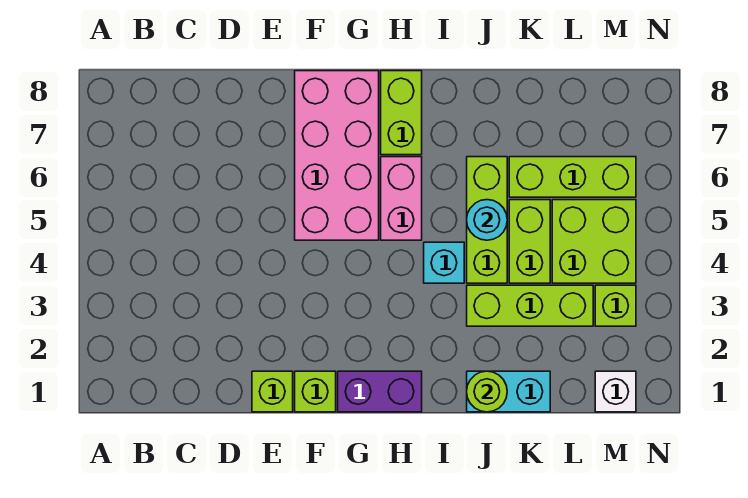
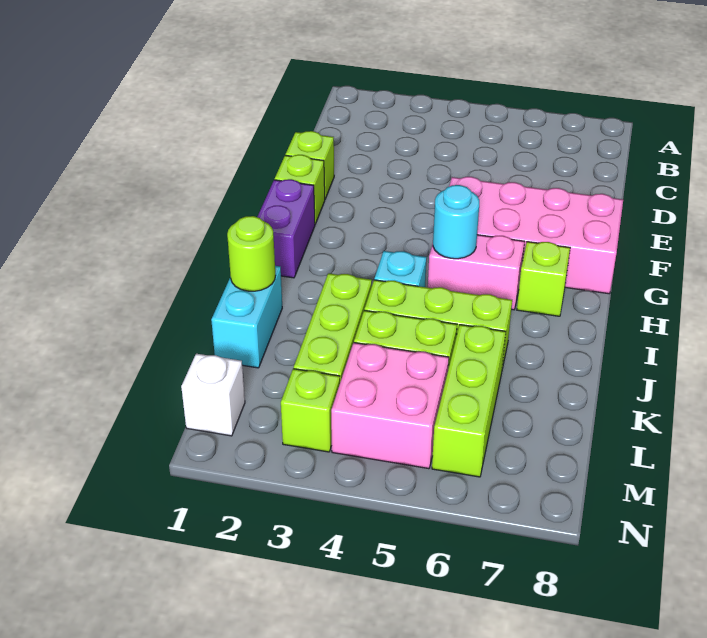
lime 1x2 brick [381,71,422,155] -> lime 1x1 brick [517,242,570,316]
cyan 1x1 round brick [467,200,507,240] -> cyan 1x1 round brick moved to [433,185,479,259]
lime 2x2 brick [552,200,636,283] -> pink 2x2 brick [331,343,449,469]

